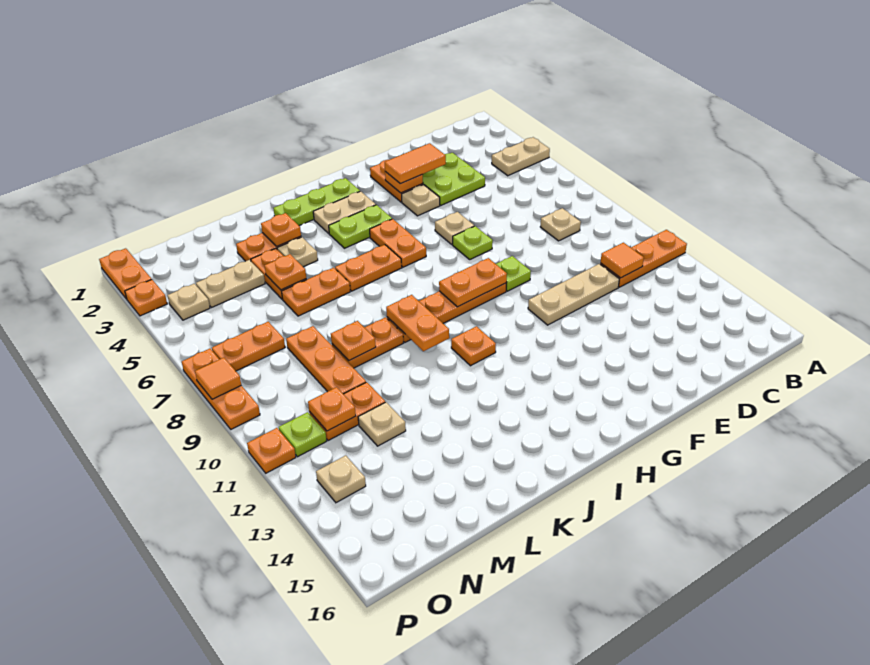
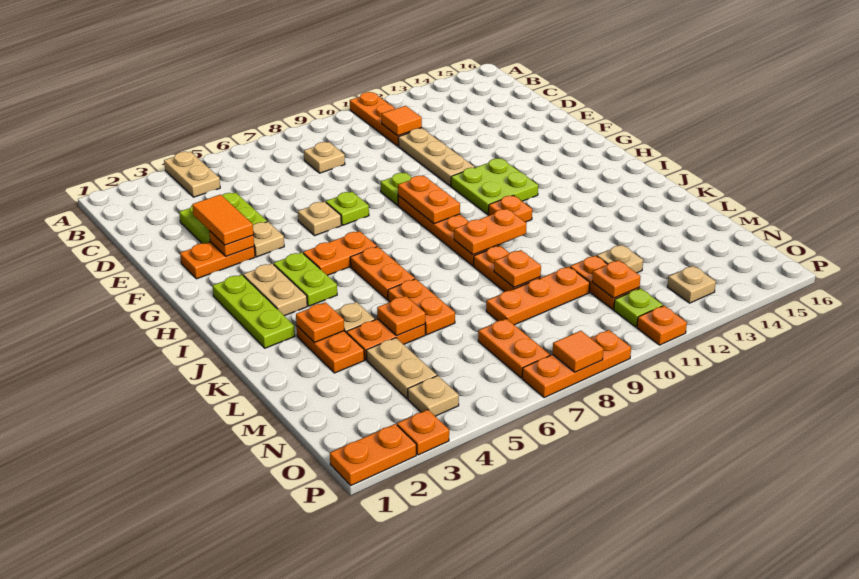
none -> lime 2x2 plate [451,158,538,214]

